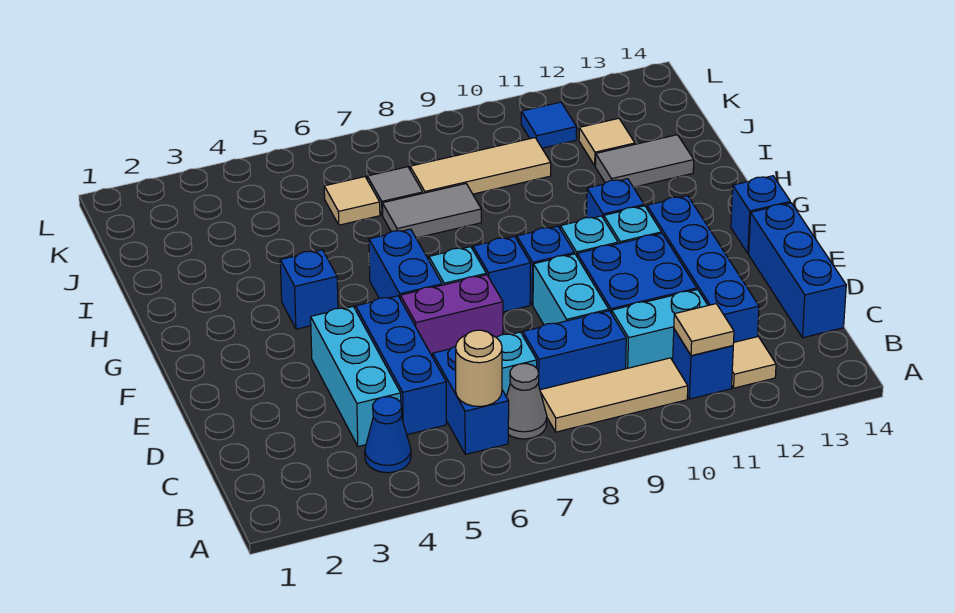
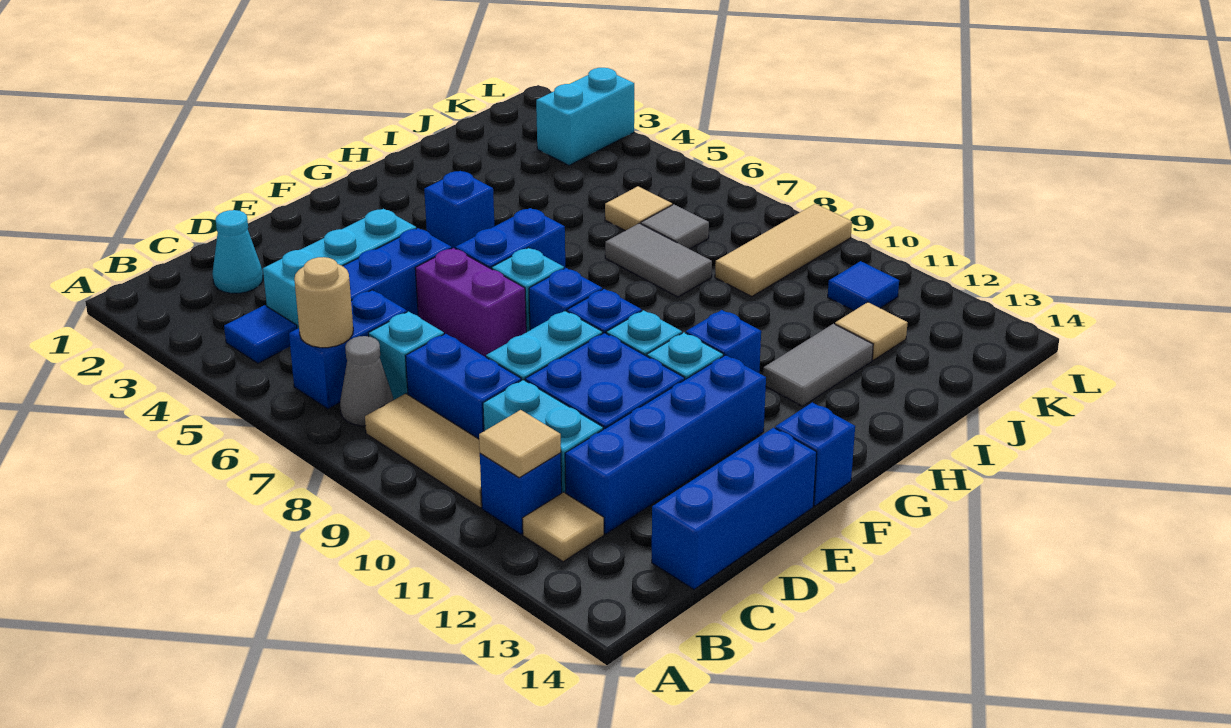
blue 1x1 cone [365,397,411,473] -> blue 1x1 tile [224,305,297,363]
none -> cyan 1x1 cone [212,210,263,293]
grey 1x2 tile [595,135,694,187] -> grey 1x2 tile turned to [763,324,873,406]
tan 1x3 tile [410,138,551,194] -> tan 1x3 tile turned to [715,204,852,296]
none -> cyan 1x2 brick [536,68,634,165]

